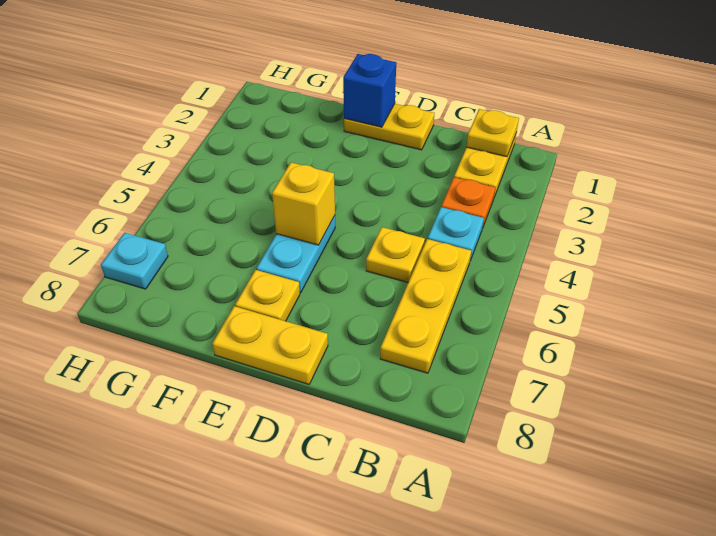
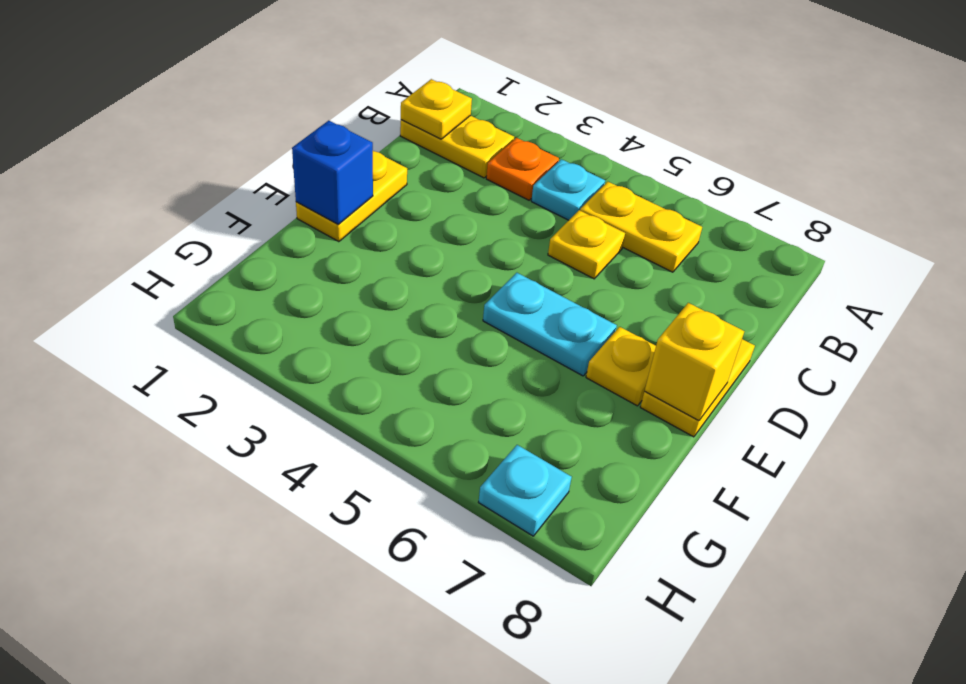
yellow 1x3 plate [380,239,471,373] -> yellow 1x2 plate [580,182,702,272]
yellow 1x1 brick [272,162,335,245] -> yellow 1x1 brick moved to [645,303,744,421]

